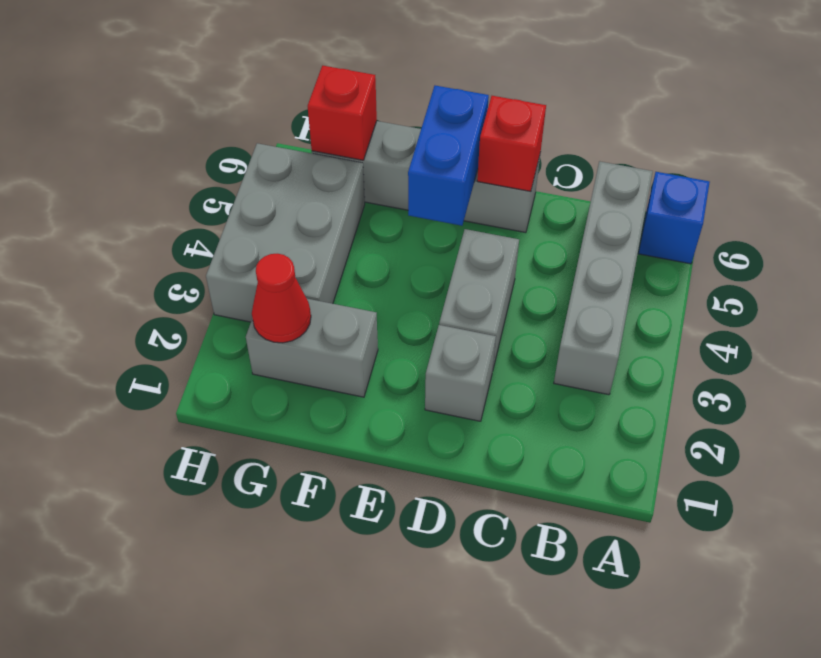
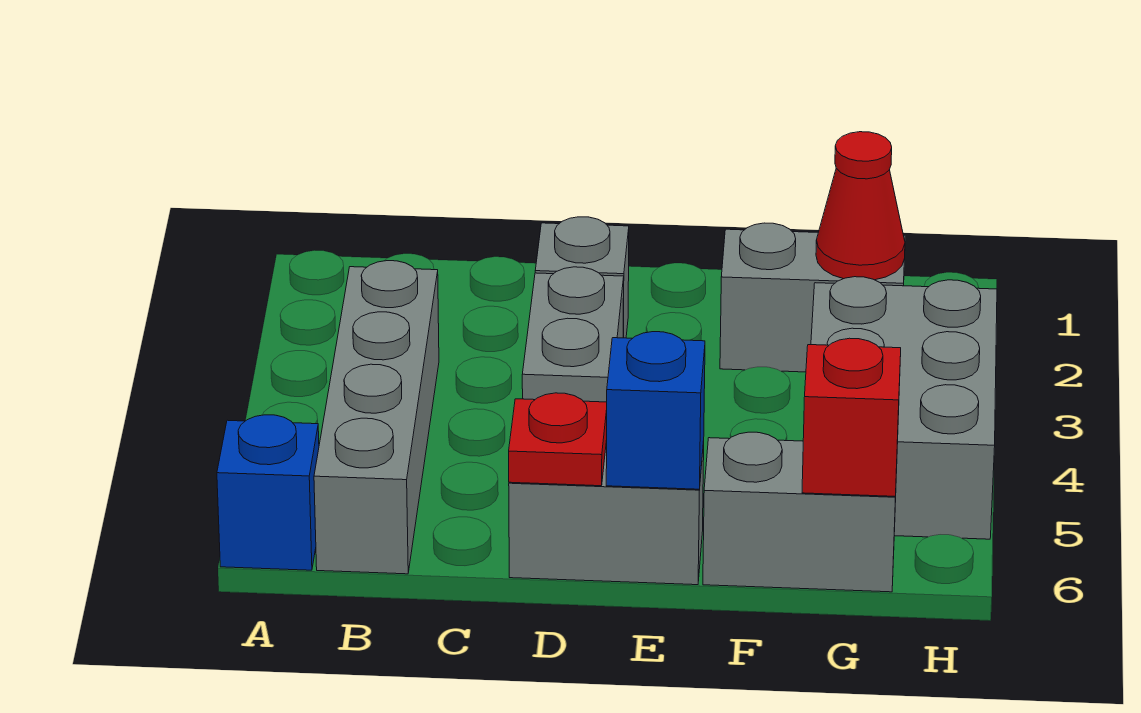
red 1x1 brick [477,96,546,192] -> red 1x1 plate [509,393,607,486]
blue 1x2 brick [408,86,489,226] -> blue 1x1 brick [606,332,705,489]

